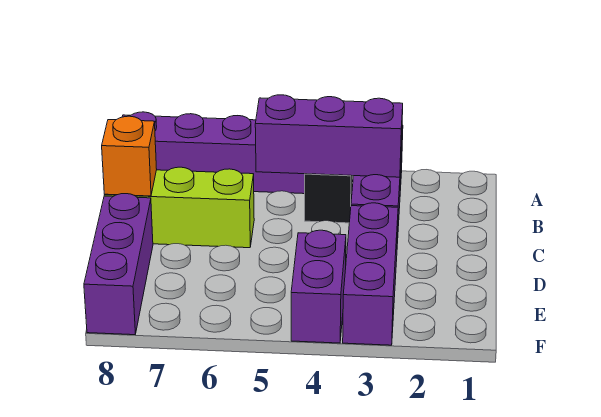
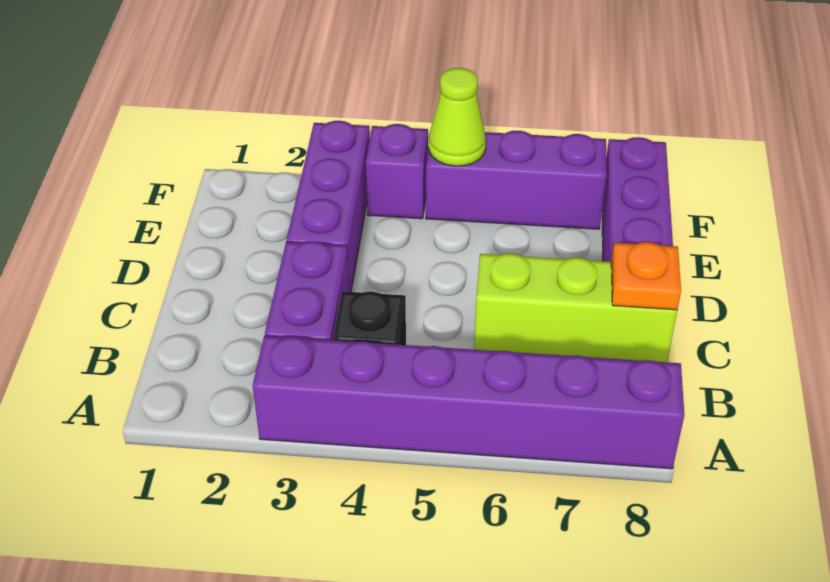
purple 1x3 brick [255,95,403,177] -> purple 1x3 brick moved to [426,131,607,229]
orange 1x1 brick [102,116,157,196] -> orange 1x1 plate [611,242,681,310]
purple 1x2 brick [291,230,346,343] -> purple 1x1 brick [366,124,428,219]
none -> lime 1x1 cone [429,68,486,166]

